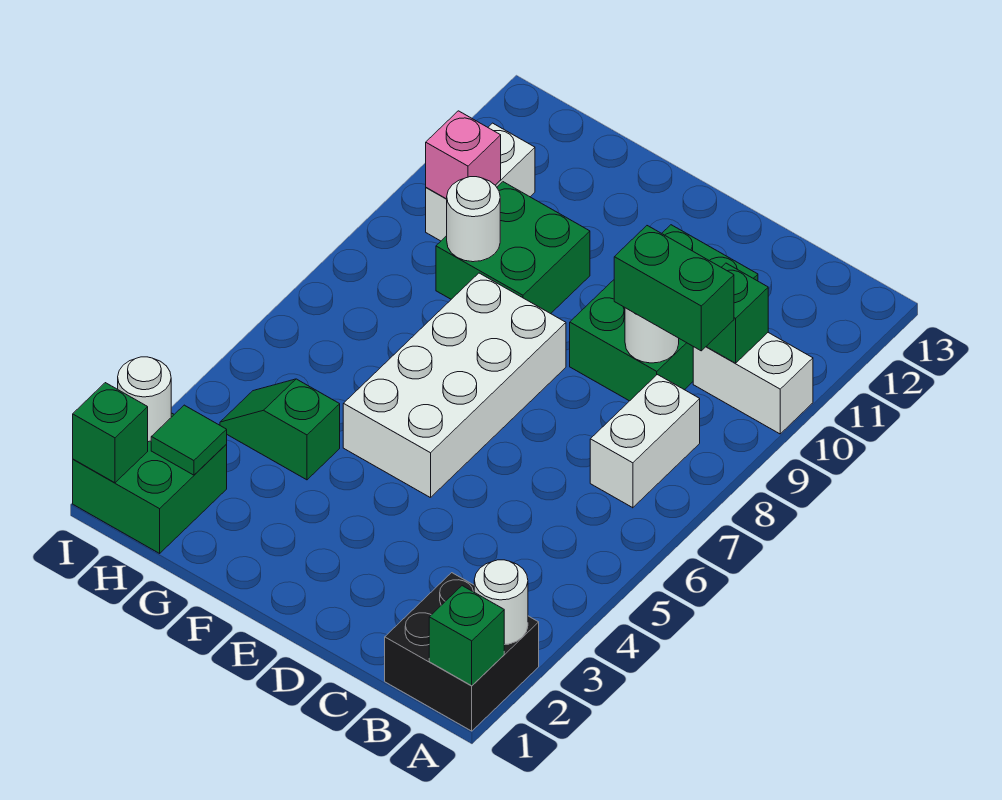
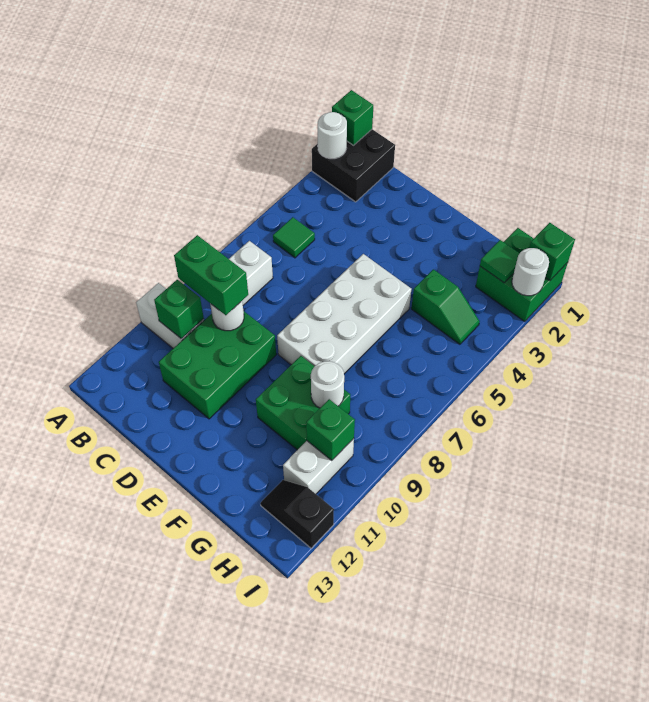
none -> green 1x1 tile [273,217,315,258]
pink 1x1 brick [426,111,501,199] -> green 1x1 brick [306,399,355,461]
none -> black 1x2 slope [260,480,334,548]

